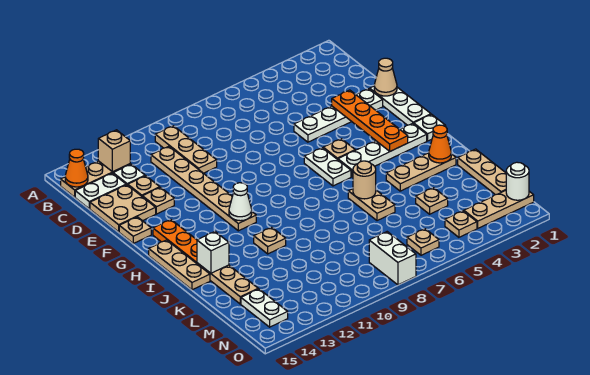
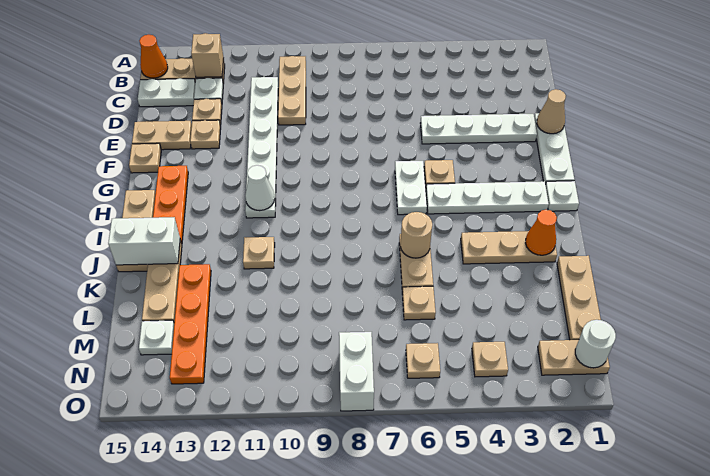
tan 1x6 plate [151,146,256,231] -> white 1x6 plate [245,77,278,218]
tan 2x2 plate [90,185,156,232] -> tan 1x2 plate [132,121,192,150]
orange 1x4 plate [332,90,408,151] -> orange 1x4 plate moved to [170,264,211,384]
white 1x1 brick [197,232,229,273] -> white 1x2 brick [108,217,180,265]
tan 1x1 plate [416,188,448,214] -> tan 1x1 plate moved to [402,286,436,320]
white 1x2 plate [241,289,288,327] -> white 1x1 plate [139,320,174,355]
tan 1x3 plate [464,191,534,228] -> tan 1x2 plate [538,340,610,375]

